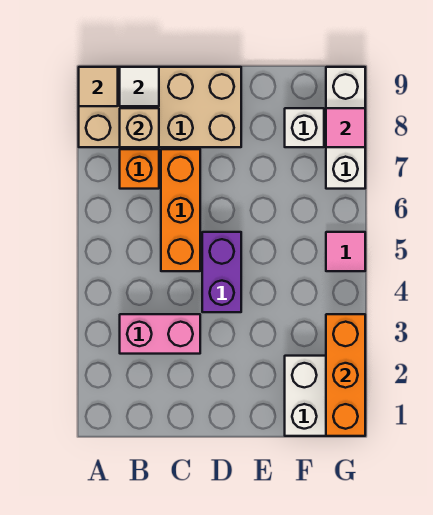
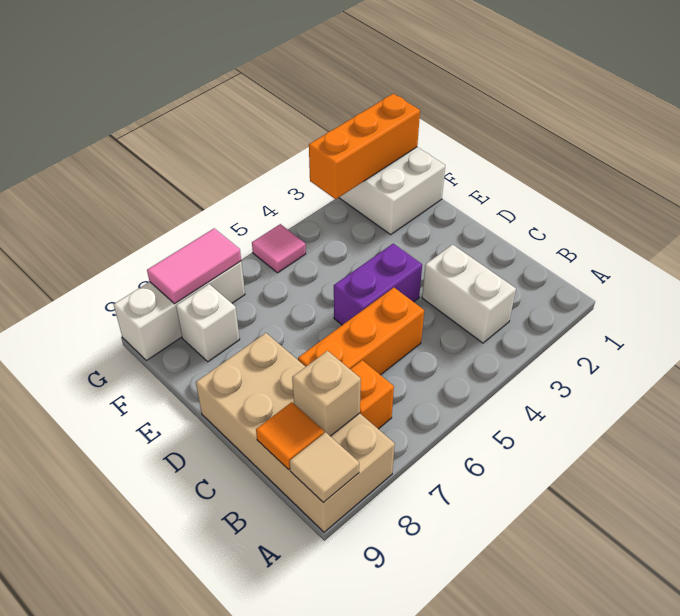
pink 1x2 brick [120,314,200,354] -> white 1x2 brick [422,245,516,343]
white 1x1 tile [120,67,159,106] -> orange 1x1 tile [256,402,324,470]
pink 1x1 tile [326,108,365,147] -> pink 1x2 tile [147,228,241,304]

